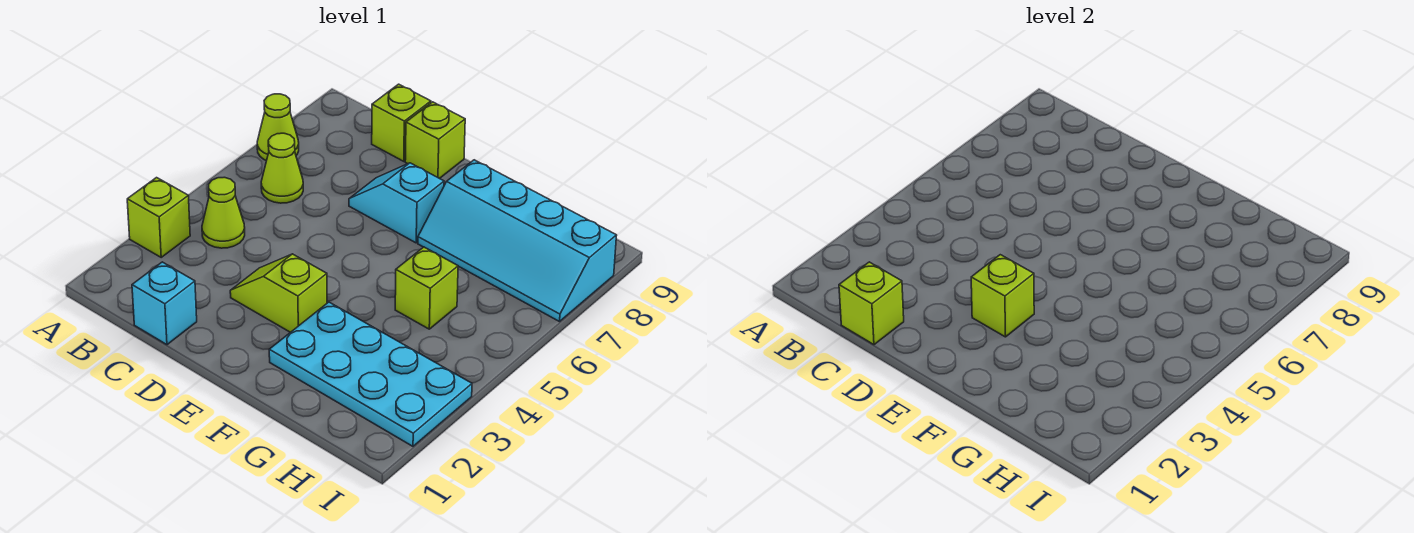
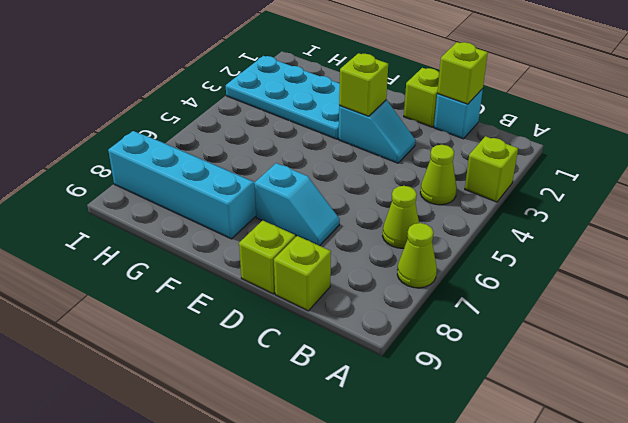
lime 1x2 slope [230,254,327,332] -> cyan 1x2 slope [339,100,415,163]
lime 1x1 brick [395,247,458,329] -> lime 1x1 brick moved to [404,68,439,127]

